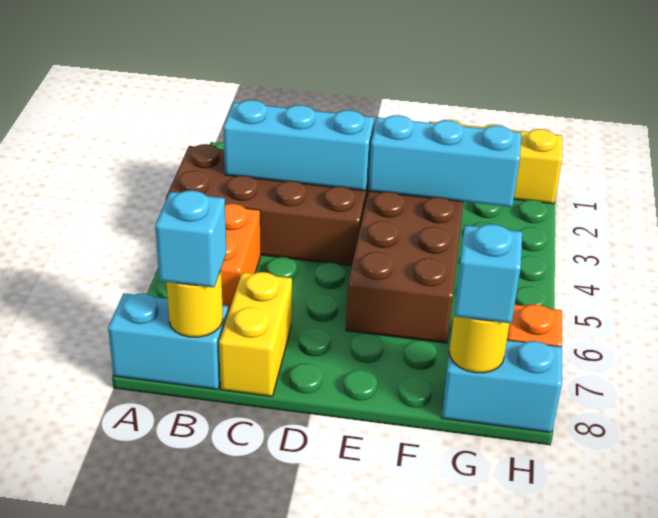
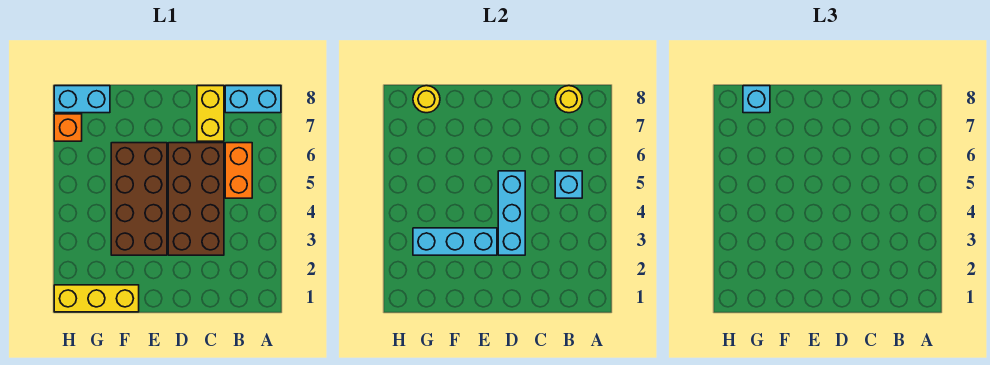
brown 2x4 brick [166,144,369,266] -> brown 2x4 brick turned to [168,143,224,255]
cyan 1x3 brick [223,100,374,191] -> cyan 1x3 brick turned to [498,171,525,255]
cyan 1x1 brick [155,190,226,288] -> cyan 1x1 brick moved to [555,171,582,198]

